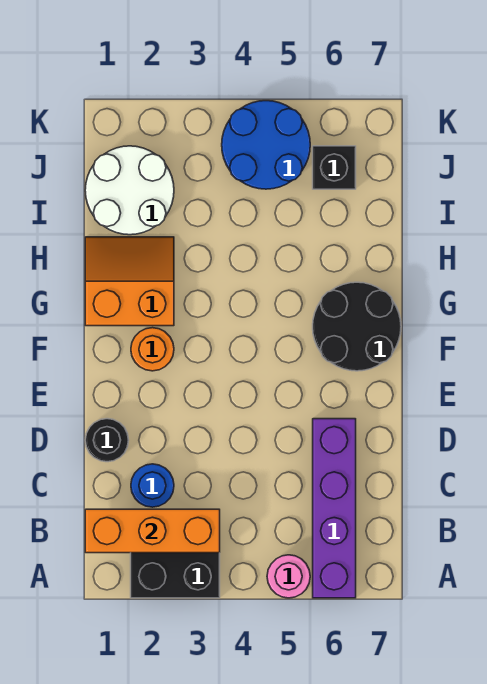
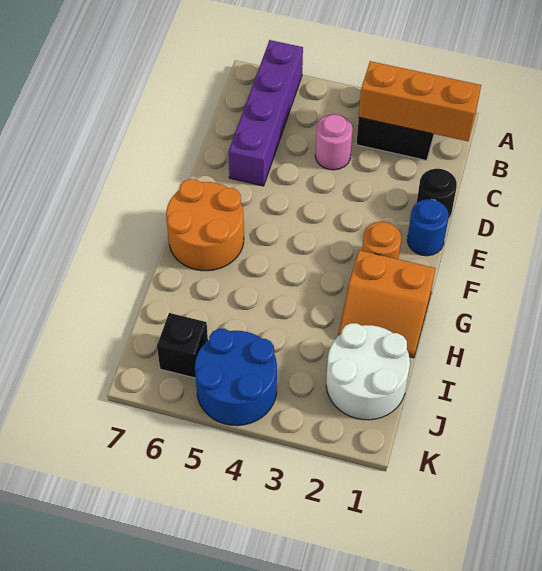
pink 1x1 round brick [267,555,310,598] -> pink 1x1 round brick moved to [315,114,353,170]
blue 1x1 round brick [131,464,174,507] -> blue 1x1 round brick moved to [407,199,449,256]
black 2x2 round brick [313,282,401,371] -> orange 2x2 round brick [166,179,244,271]

